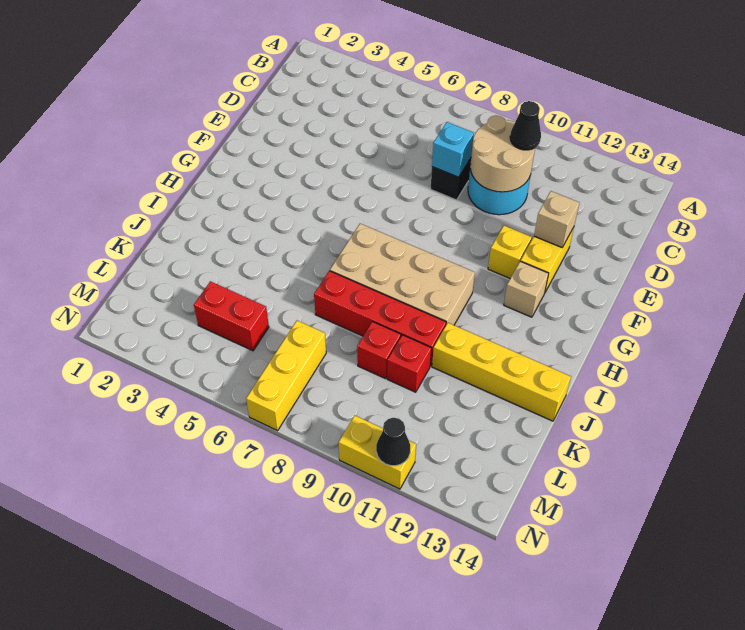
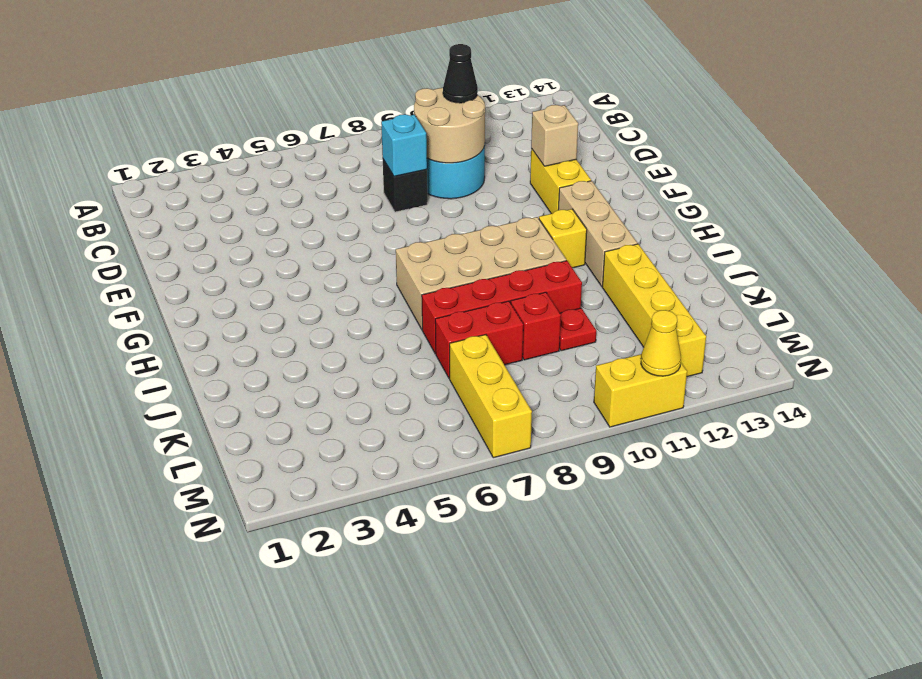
yellow 1x1 brick [488,226,532,278] -> yellow 1x1 brick moved to [539,209,587,268]
tan 1x1 brick [504,261,549,317] -> tan 1x3 brick [558,181,638,286]
yellow 1x4 brick [432,323,571,421] -> yellow 1x4 brick turned to [602,244,706,377]
red 1x1 brick [387,335,431,392] -> red 1x1 plate [559,308,596,351]
red 1x2 brick [194,281,269,351] -> red 1x2 brick moved to [435,301,523,379]
black 1x1 cone [376,418,410,466] -> yellow 1x1 cone [641,310,681,376]

